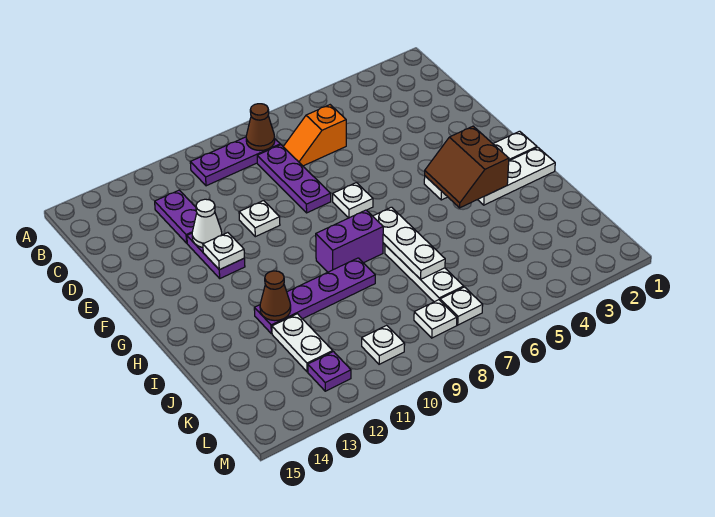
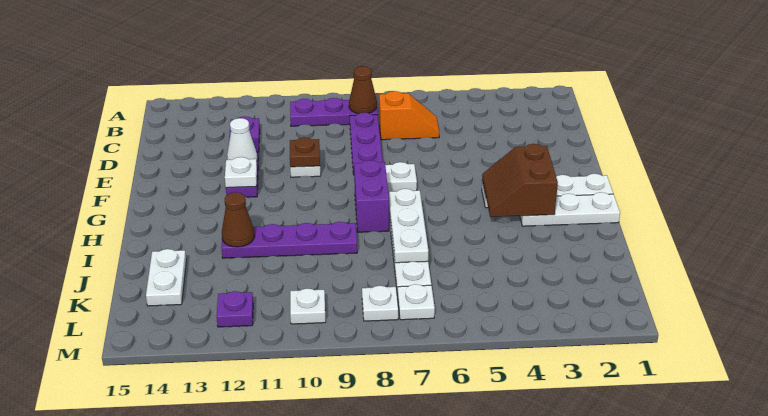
orange 1x2 slope [283,105,346,166] -> orange 1x2 slope turned to [379,91,439,140]
none -> brown 1x1 plate [290,137,320,167]
purple 1x2 brick [316,210,383,272] -> purple 1x2 brick turned to [354,160,389,232]
white 1x2 plate [272,314,333,372] -> white 1x2 plate moved to [146,249,186,306]

